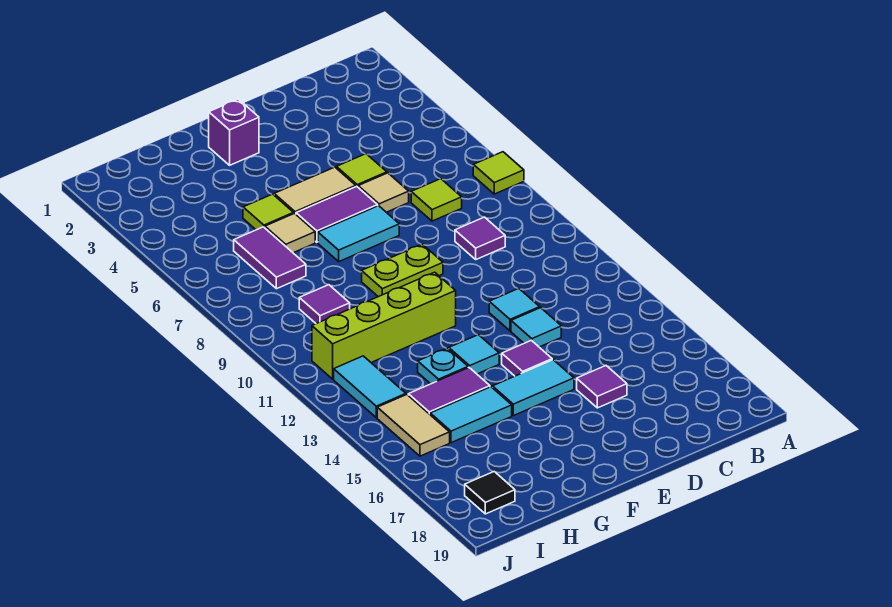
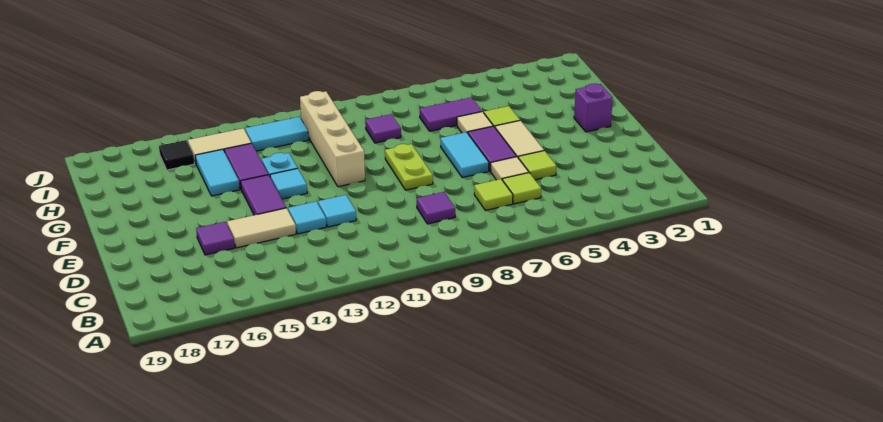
lime 1x1 tile [473,152,524,194] -> lime 1x1 tile moved to [503,173,541,204]
none -> tan 1x2 tile [227,208,296,248]
purple 1x1 tile [502,340,552,376] -> purple 1x2 tile [241,175,286,215]
cyan 1x2 tile [493,360,574,416] -> none
lime 1x4 brick [312,272,456,379] -> tan 1x4 brick [300,91,365,187]
black 1x1 tile [465,472,515,514] -> black 1x1 tile moved to [159,140,194,170]

